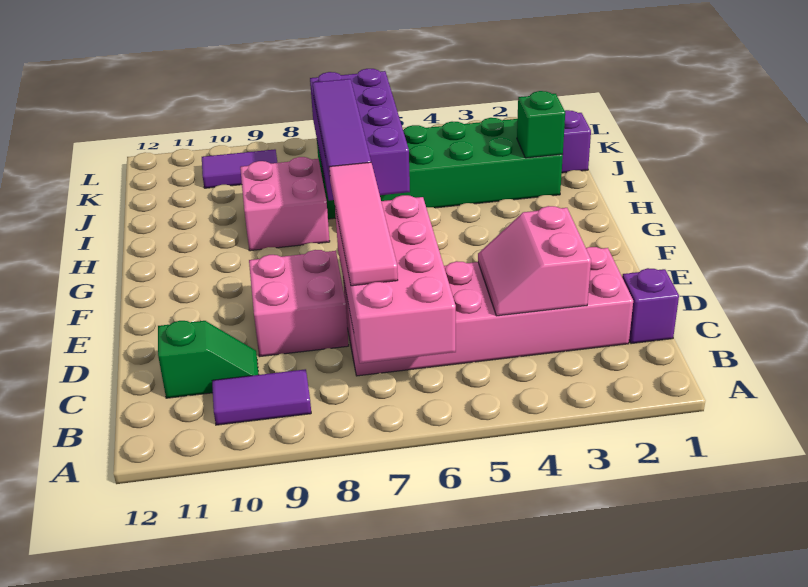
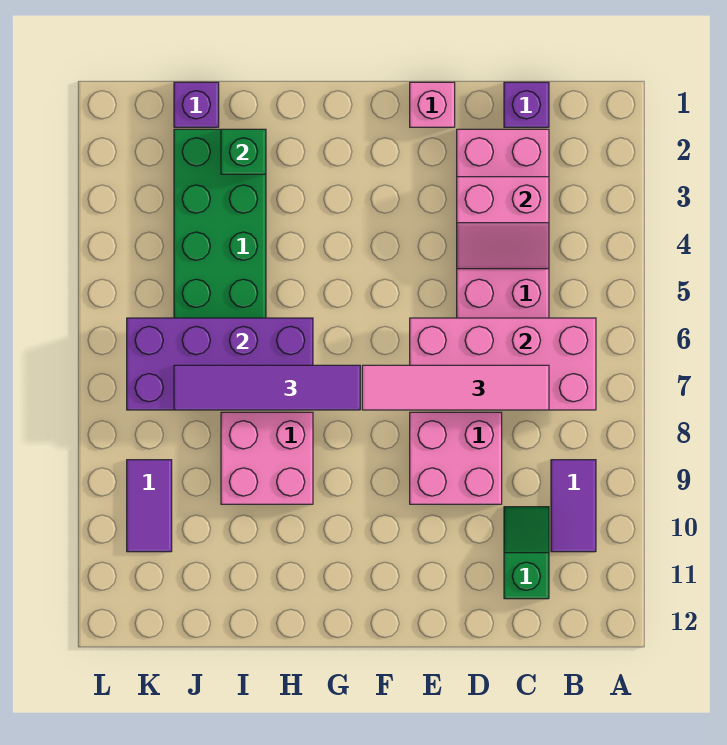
none -> pink 1x1 brick [410,82,455,127]

